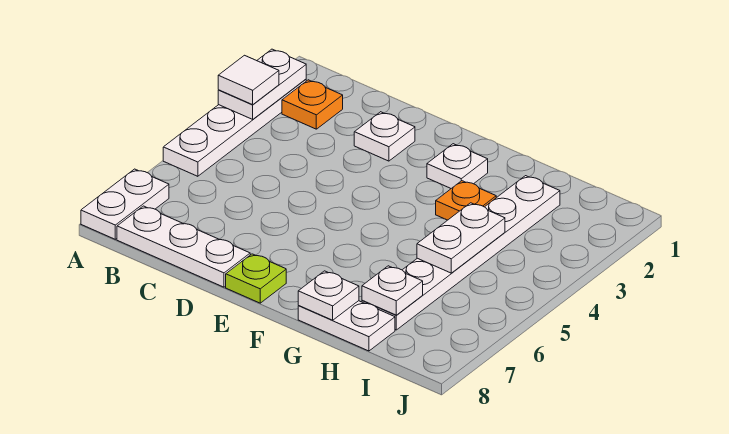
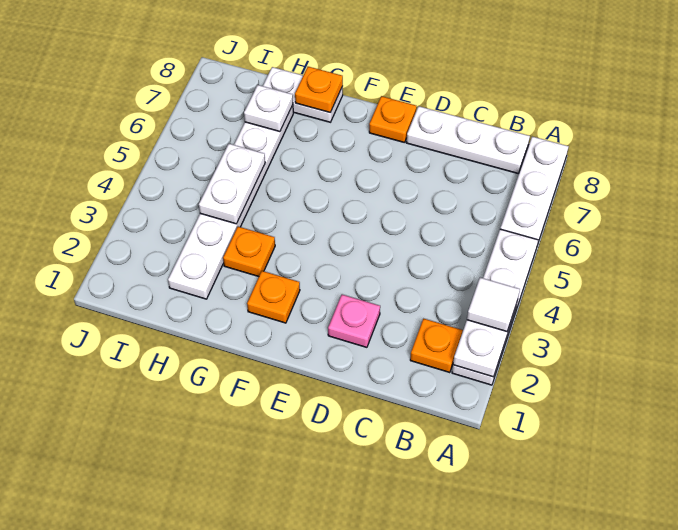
white 1x2 plate [81,169,169,239] -> white 1x3 plate [500,136,569,245]
white 1x1 plate [354,112,415,161] -> pink 1x1 plate [328,295,380,347]
lime 1x1 plate [226,254,286,303] -> orange 1x1 plate [369,96,416,143]
white 1x1 plate [427,144,488,188] -> orange 1x1 plate [247,271,300,323]
white 1x1 plate [298,271,359,320] -> orange 1x1 plate [295,67,343,112]

